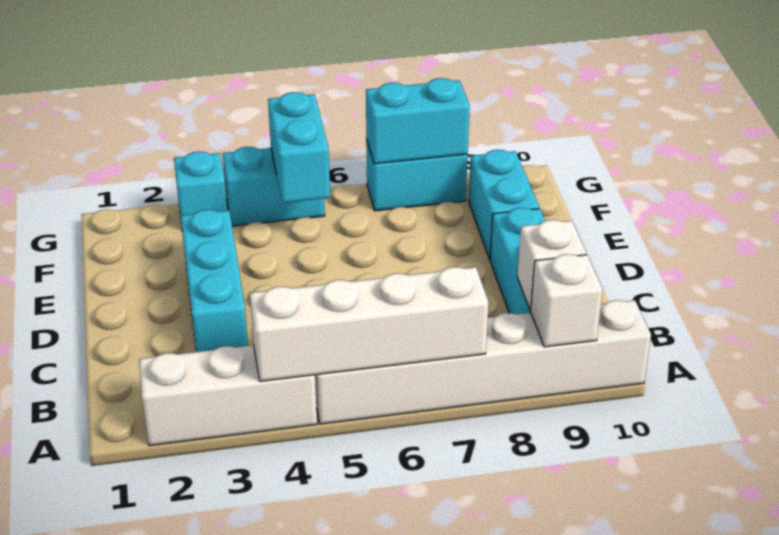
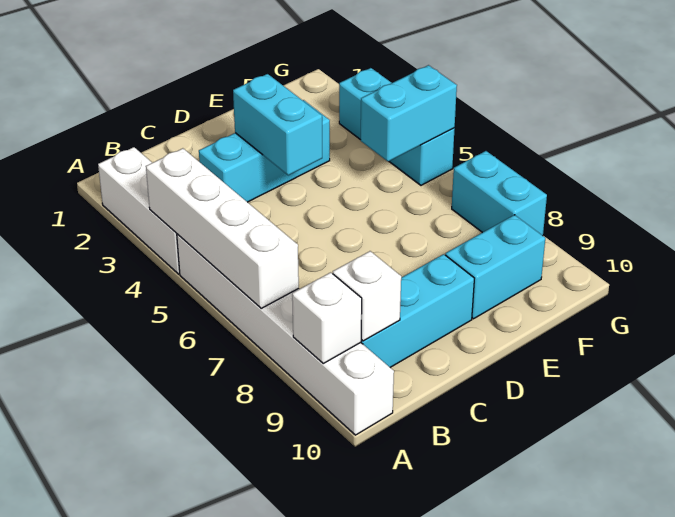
cyan 1x2 brick [366,78,470,164] -> cyan 1x2 brick moved to [233,74,322,175]

